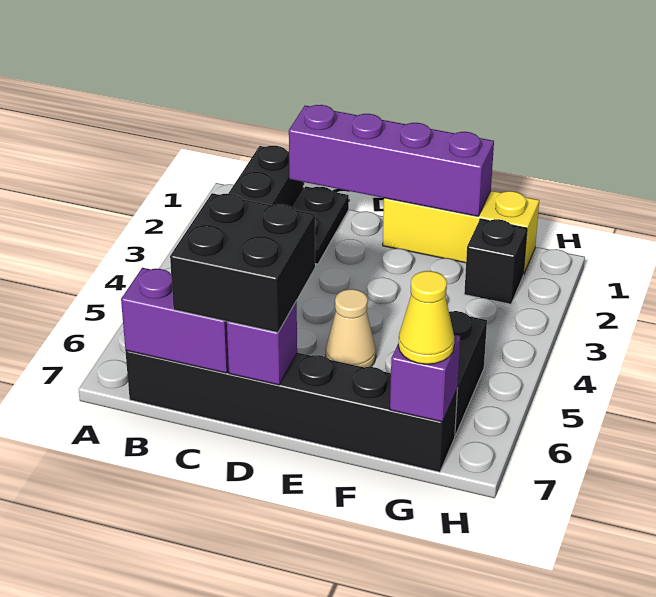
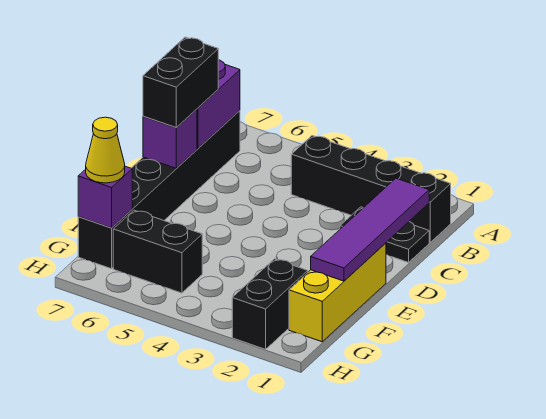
purple 1x4 brick [289,105,494,216] -> purple 1x4 tile [311,178,429,281]
black 2x2 brick [170,193,315,333] -> black 1x2 brick [143,37,218,128]
tan 1x1 cone [326,289,376,367] -> none
black 1x1 brick [464,219,527,304] -> black 1x2 brick [232,259,308,349]

